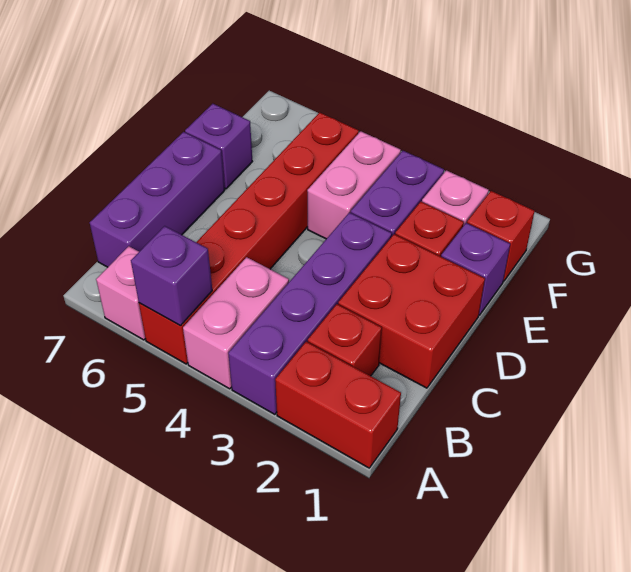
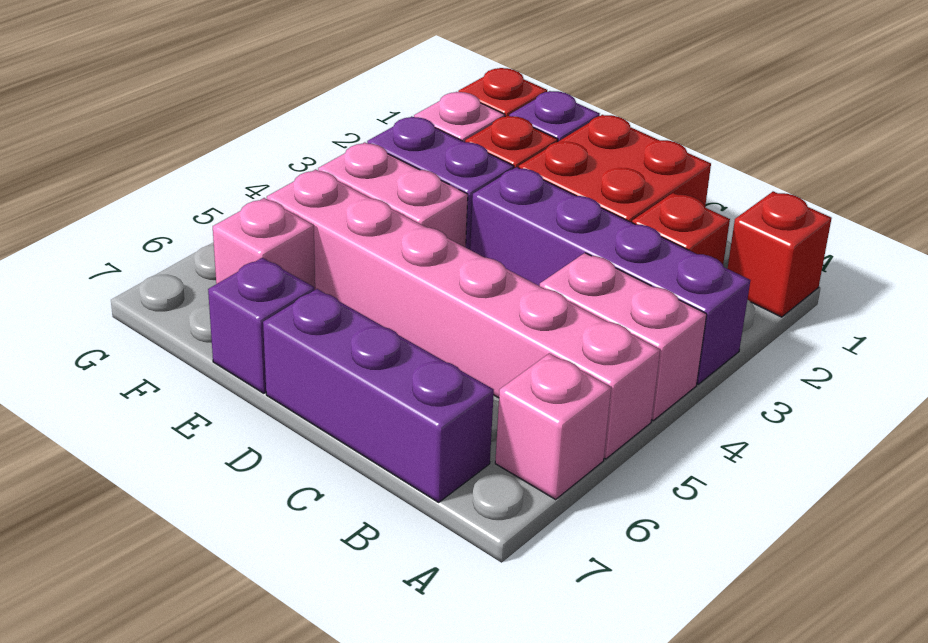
red 1x2 brick [275,342,401,468] -> red 1x1 brick [727,191,832,317]
red 1x6 brick [139,112,359,364] -> pink 1x6 brick [267,169,660,459]
purple 1x1 brick [131,226,212,326] -> none
none -> pink 1x1 brick [213,198,315,290]

